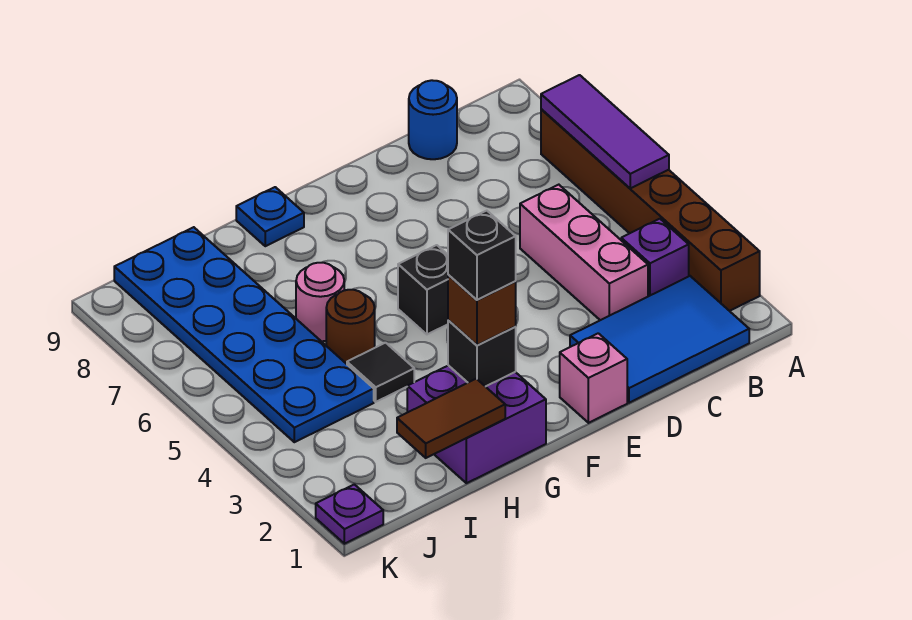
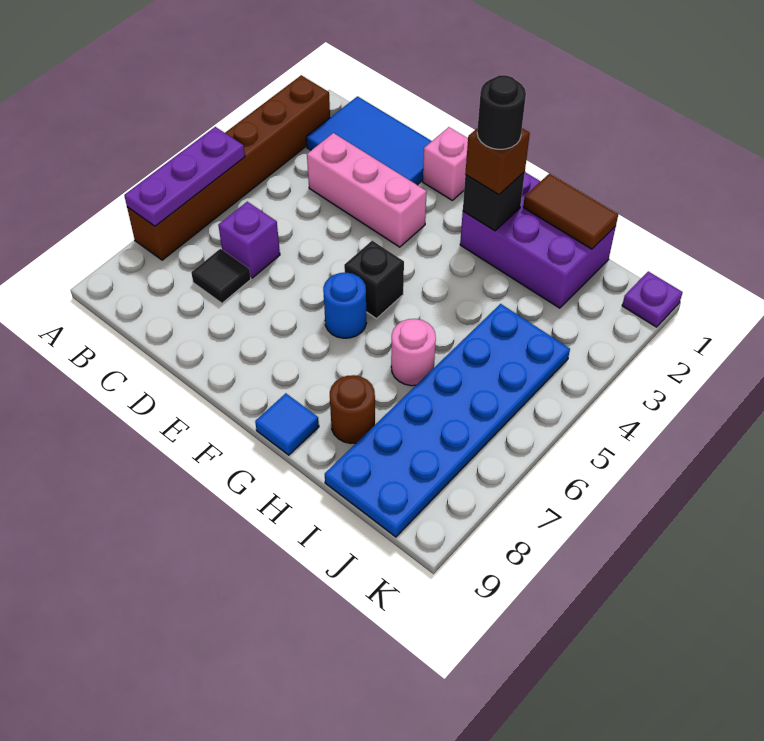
purple 1x3 tile [541,75,669,188] -> purple 1x3 plate [124,127,245,226]
purple 1x1 brick [621,219,689,296] -> purple 1x1 brick moved to [218,202,280,278]
pink 1x3 brick [520,185,648,320] -> pink 1x3 brick turned to [307,133,427,247]
blue 1x1 round brick [409,80,457,159] -> blue 1x1 round brick moved to [323,273,366,338]
purple 2x2 brick [407,365,546,483] -> purple 2x3 brick [460,172,616,308]
black 1x1 brick [448,211,516,300] -> black 1x1 round brick [477,75,526,149]
blue 1x1 plate [236,187,304,246] -> blue 1x1 tile [255,393,319,455]
black 1x1 tile [347,343,414,402] -> black 1x1 tile moved to [191,249,251,303]
brown 1x1 round brick [326,290,375,364] -> brown 1x1 round brick moved to [330,375,375,443]

